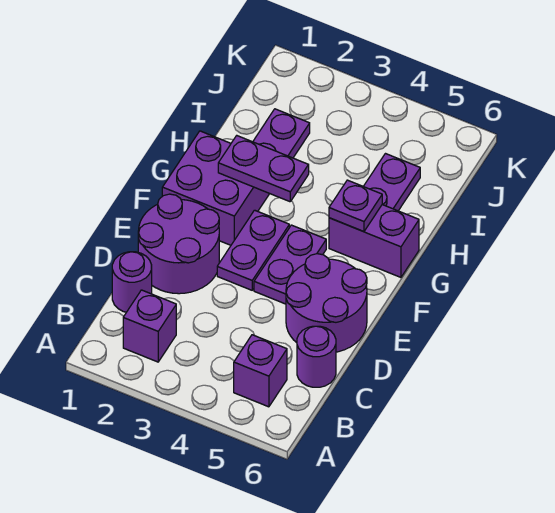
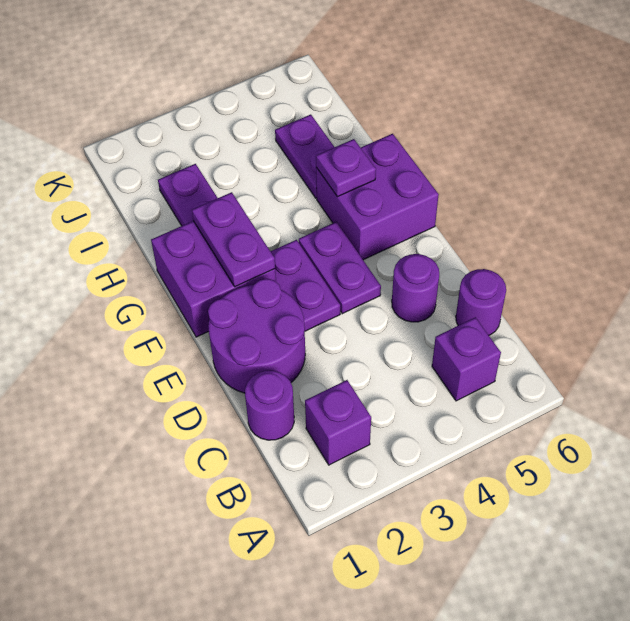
purple 2x2 round brick [286,254,367,352] -> purple 1x1 round brick [392,254,439,322]
purple 1x2 plate [218,136,309,202] -> purple 1x2 plate turned to [192,192,275,287]
purple 1x2 brick [329,205,419,277] -> purple 2x2 brick [316,134,439,260]

